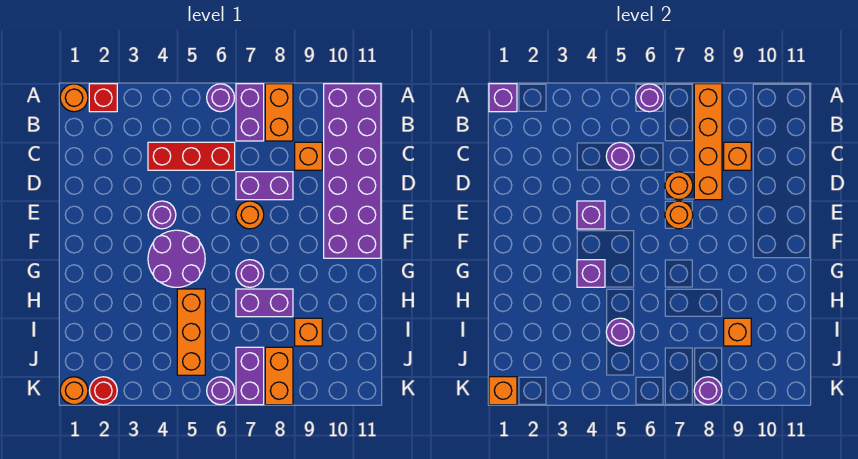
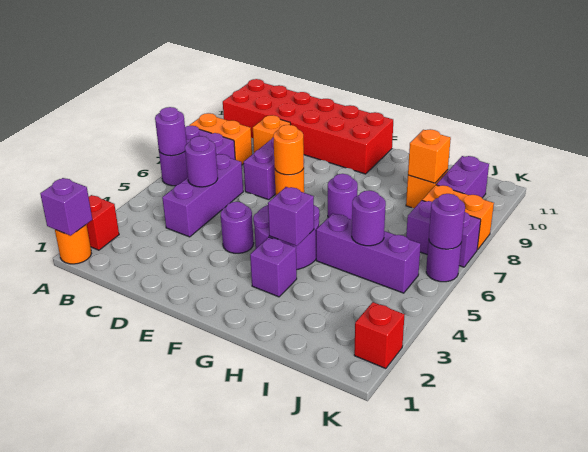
orange 1x4 brick [694,84,722,200] -> none
purple 2x6 brick [324,84,381,258] -> red 2x6 brick [223,79,393,174]
red 1x3 brick [148,142,235,170] -> purple 1x3 brick [162,154,243,237]
orange 1x1 brick [724,142,751,170] -> none
orange 1x1 round brick [665,172,693,200] -> none
purple 1x1 brick [577,201,605,229] -> purple 1x1 brick moved to [250,237,297,297]
orange 1x3 brick [177,289,205,375] -> purple 1x3 brick [316,213,421,293]
purple 1x2 brick [236,289,293,317] -> purple 1x2 brick moved to [436,156,489,198]
orange 1x1 round brick [60,377,88,405] -> none
orange 1x1 brick [489,377,517,405] -> none
red 1x1 round brick [89,377,117,405] -> red 1x1 brick [354,302,405,369]
purple 1x1 round brick [694,377,722,405] -> purple 1x1 round brick moved to [429,194,465,249]

